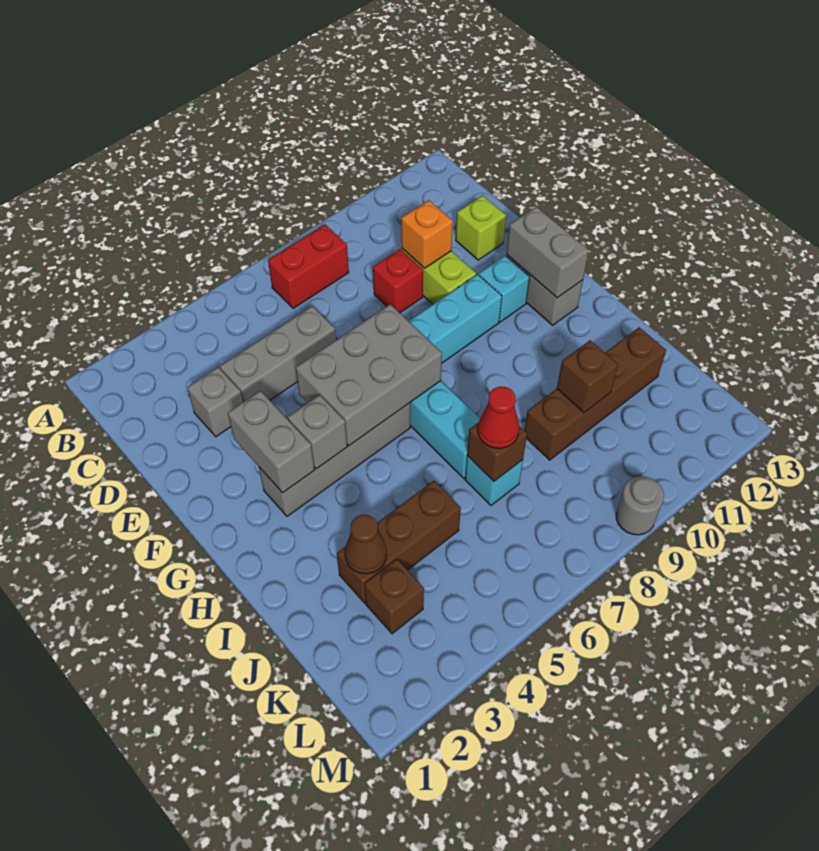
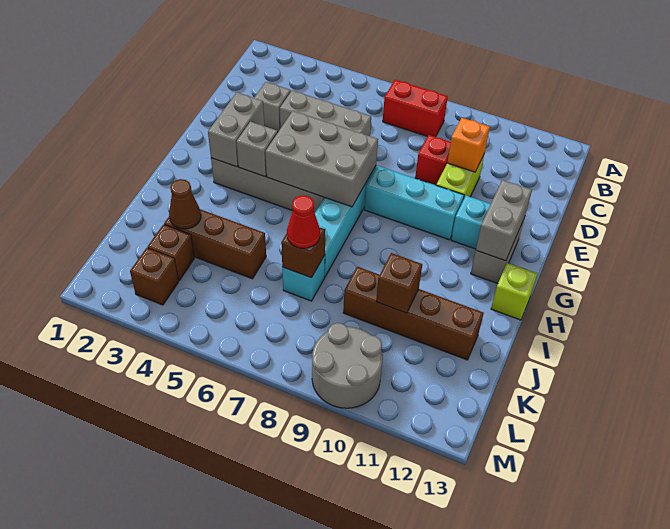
lime 1x1 brick [456,195,506,260] -> lime 1x1 brick moved to [491,263,537,320]
none -> brown 1x1 brick [130,248,179,305]
grey 1x1 round brick [616,476,664,535] -> grey 2x2 round brick [312,323,383,408]

